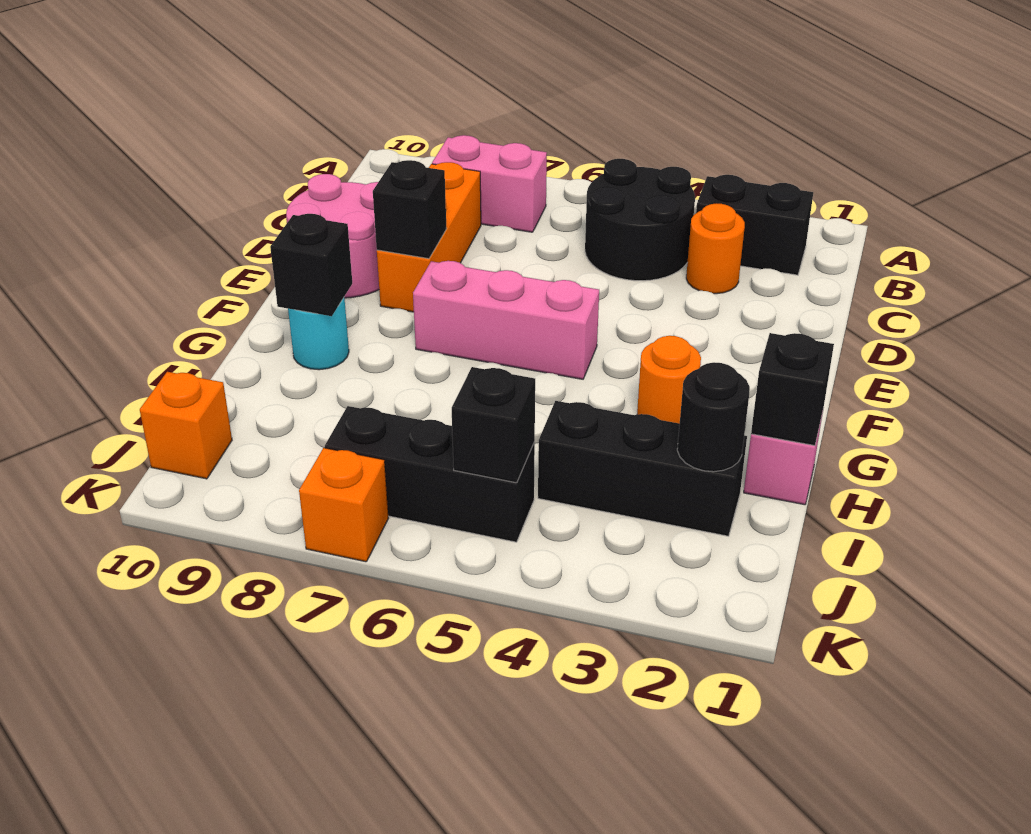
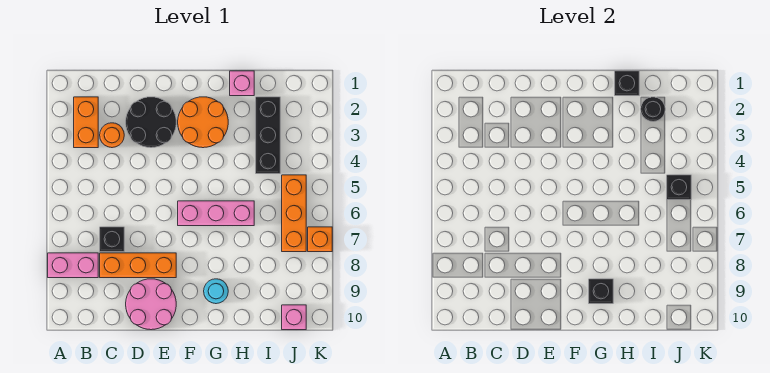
black 1x2 brick [696,175,813,275] -> orange 1x2 brick [74,97,98,148]
black 2x2 round brick [585,159,695,281] -> black 2x2 round brick moved to [126,97,176,148]
pink 1x2 brick [432,135,547,232] -> pink 1x2 brick turned to [48,253,98,278]
black 1x1 brick [373,160,447,259] -> black 1x1 brick moved to [100,227,124,252]
pink 1x3 brick [413,261,599,379] -> pink 1x3 brick turned to [178,201,254,226]
orange 1x1 round brick [637,336,701,424] -> orange 2x2 round brick [178,97,228,148]
black 1x3 brick [325,406,535,542] -> orange 1x3 brick [282,175,306,252]
orange 1x1 brick [140,372,232,479] -> pink 1x1 brick [282,305,306,330]

